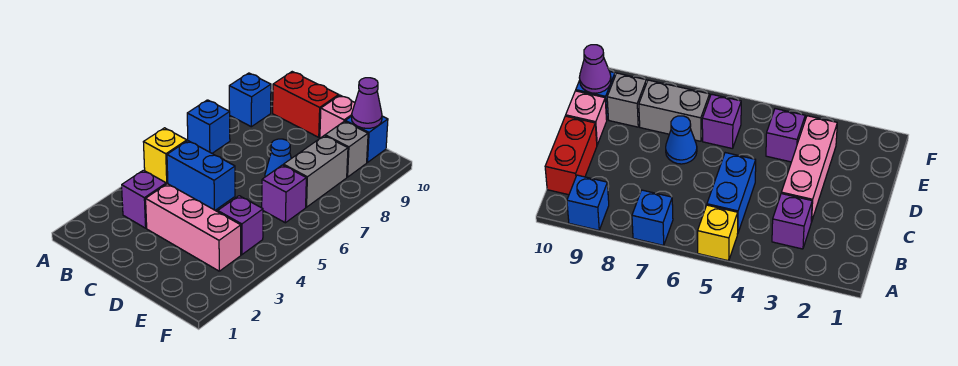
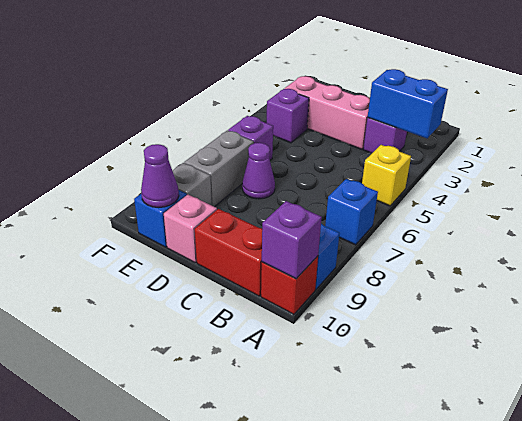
none -> red 1x1 brick [261,256,318,314]
none -> purple 1x1 brick [262,201,322,279]
blue 1x2 brick [167,141,235,210] -> blue 1x2 brick moved to [368,69,448,138]
blue 1x1 cone [265,139,291,177] -> purple 1x1 cone [242,143,275,199]

